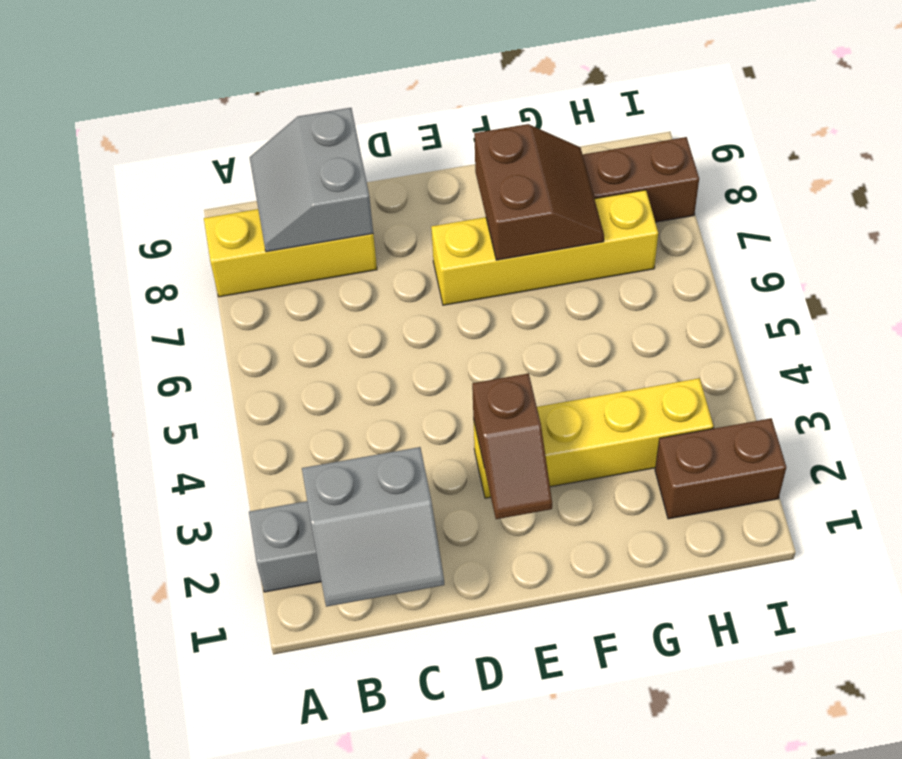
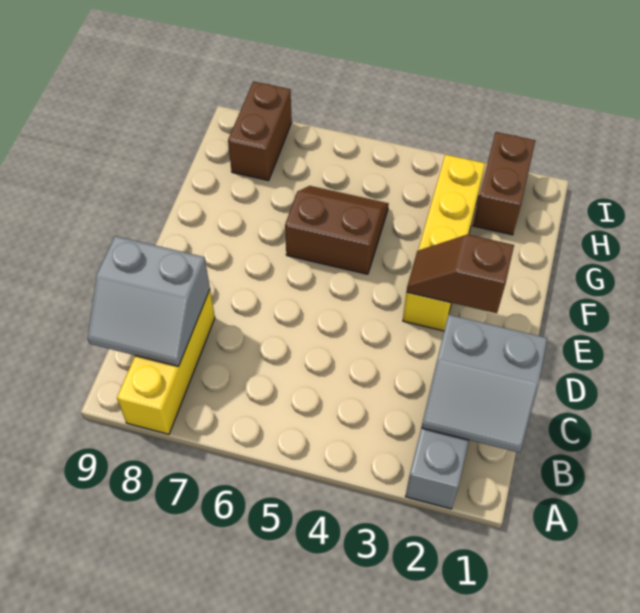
grey 2x2 slope [302,447,444,607] -> grey 2x2 slope turned to [421,315,547,453]
brown 1x2 slope [472,373,552,519] -> brown 1x2 slope turned to [407,235,514,313]
yellow 1x4 brick [431,190,658,305] -> none
brown 2x2 slope [474,124,604,260] -> brown 2x2 slope moved to [285,186,389,274]

